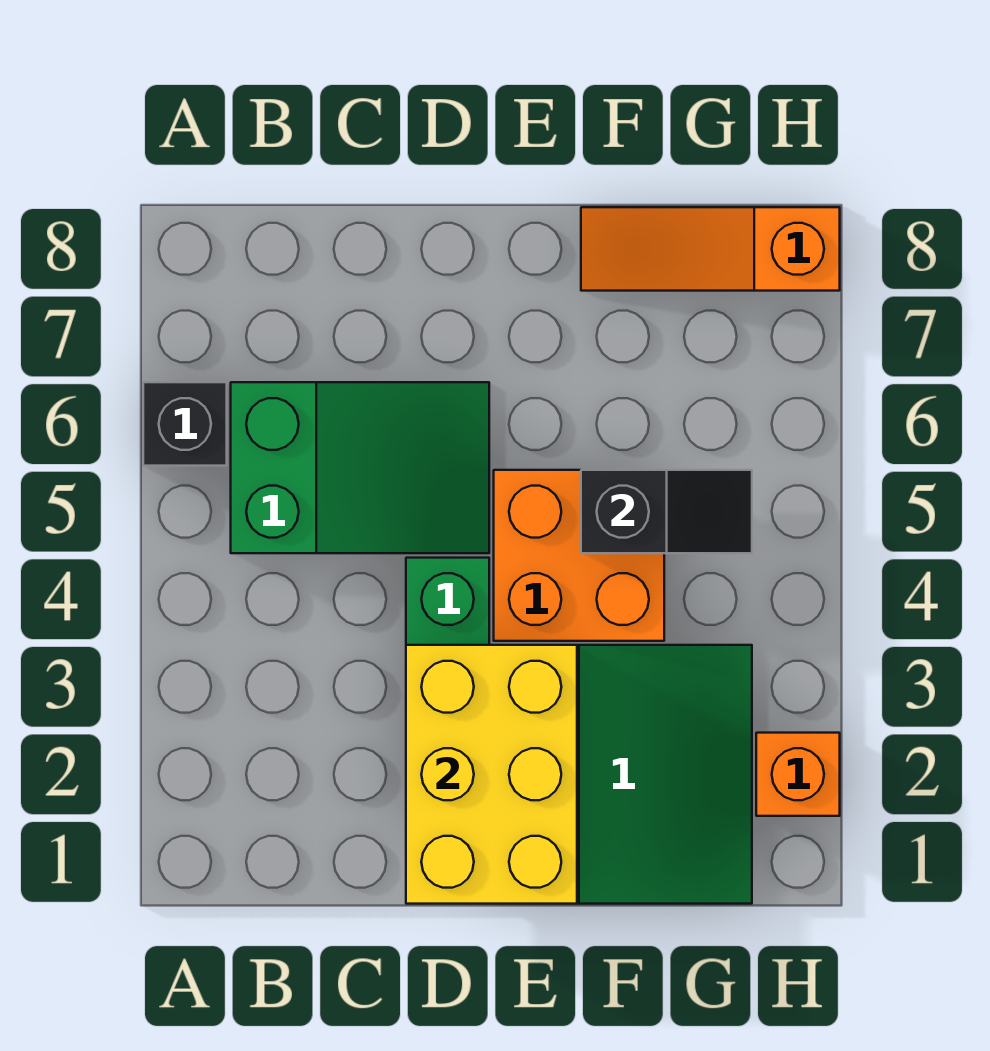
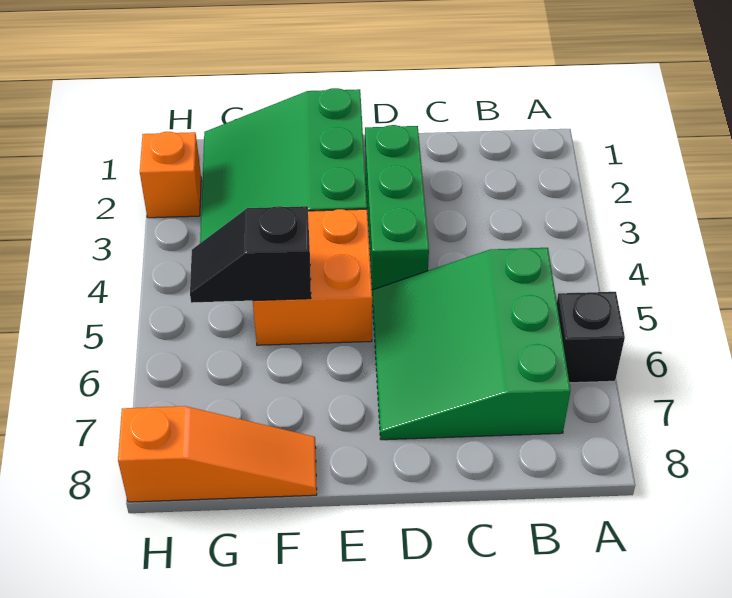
green 2x3 slope [231,382,489,553] -> green 3x3 slope [372,248,571,440]
yellow 2x3 brick [406,645,577,904] -> none

